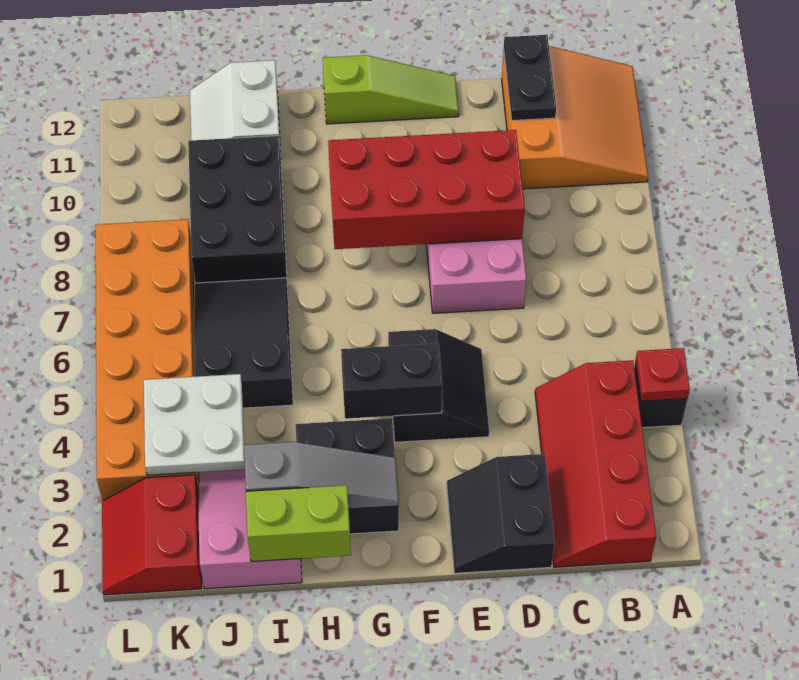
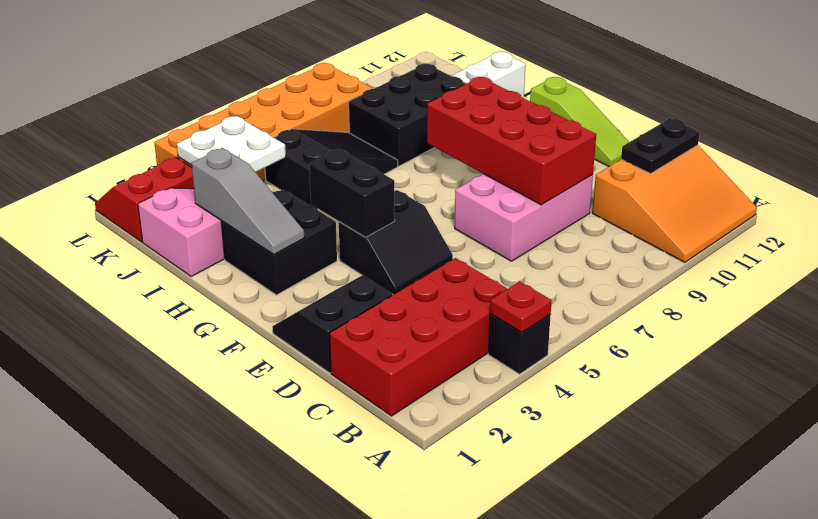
red 2x4 slope [535,360,656,567] -> red 2x4 brick [329,258,507,416]
lime 1x2 brick [246,485,351,562] -> none

